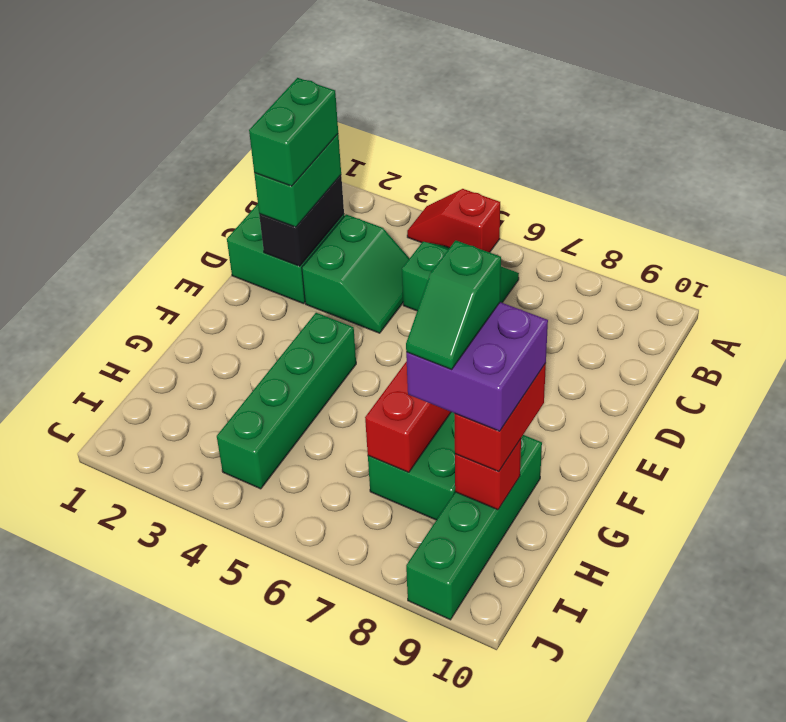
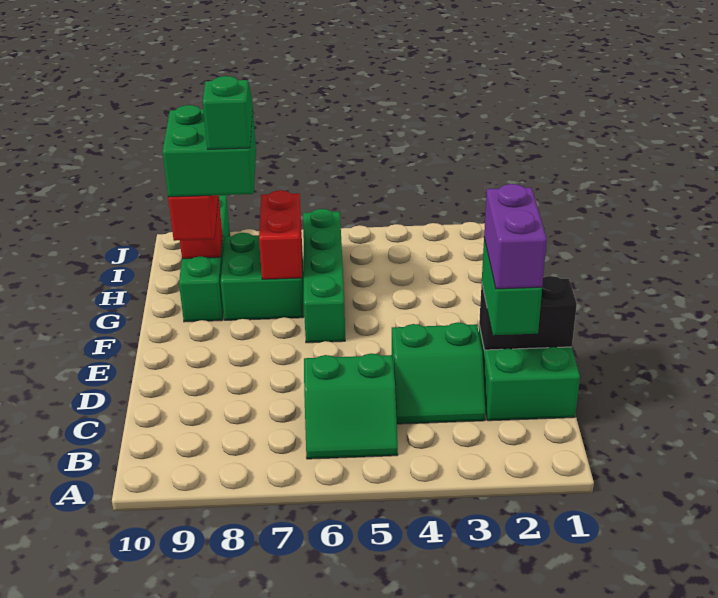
red 1x2 slope [407,189,500,252] -> none
black 1x2 brick [259,175,344,266] -> black 1x2 brick turned to [479,276,577,350]
green 1x2 brick [249,78,338,186] -> purple 1x2 brick [484,184,547,289]
green 2x2 slope [302,214,410,333] -> green 2x2 slope turned to [392,322,486,424]
green 1x4 brick [217,313,356,489] -> green 1x4 brick moved to [303,209,345,343]
purple 2x2 brick [406,302,548,431] -> green 2x2 brick [163,105,256,197]

